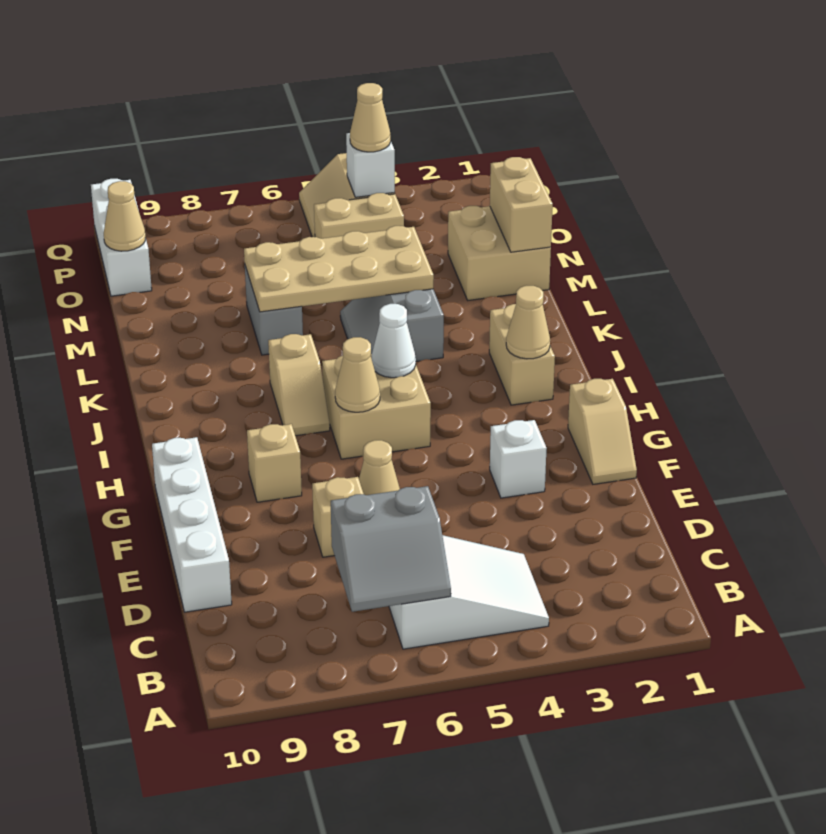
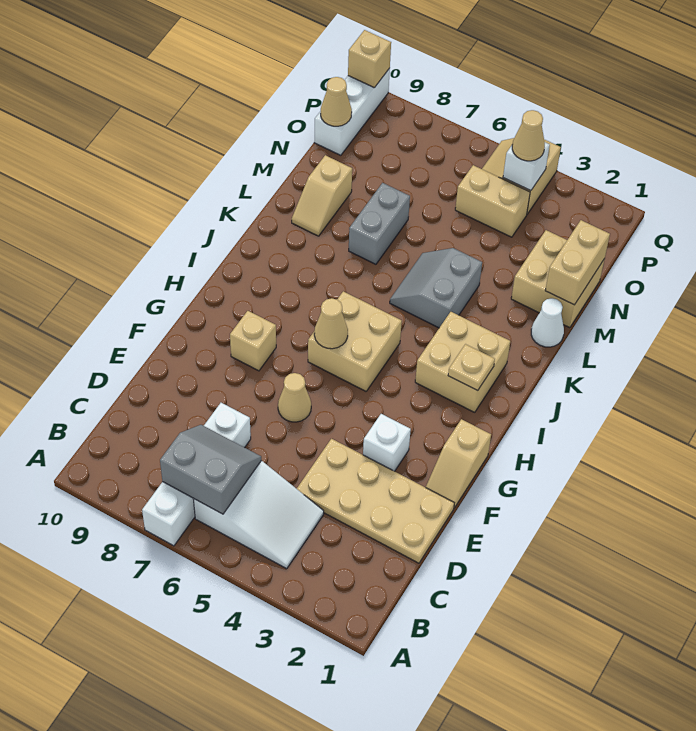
grey 2x2 slope [331,486,451,612] -> grey 2x2 slope turned to [160,425,261,514]
white 1x4 brick [152,437,232,612] -> white 1x4 brick moved to [142,403,251,546]
tan 1x1 brick [312,477,364,557] -> tan 1x1 brick moved to [348,30,391,88]
tan 1x2 brick [489,304,555,405] -> tan 2x2 brick [415,312,510,412]
tan 1x1 cone [506,286,550,359] -> tan 1x1 plate [448,344,495,391]
white 1x1 cone [372,304,416,378] -> white 1x1 cone moved to [531,298,564,347]
tan 1x2 slope [268,334,330,436] -> tan 1x2 slope moved to [292,155,352,236]
tan 2x4 plate [244,226,434,312] -> tan 2x4 plate moved to [297,439,454,563]

